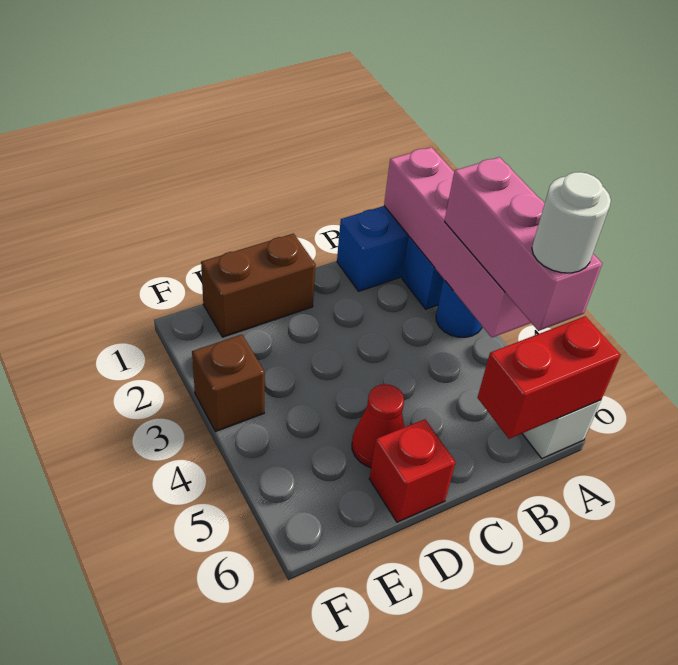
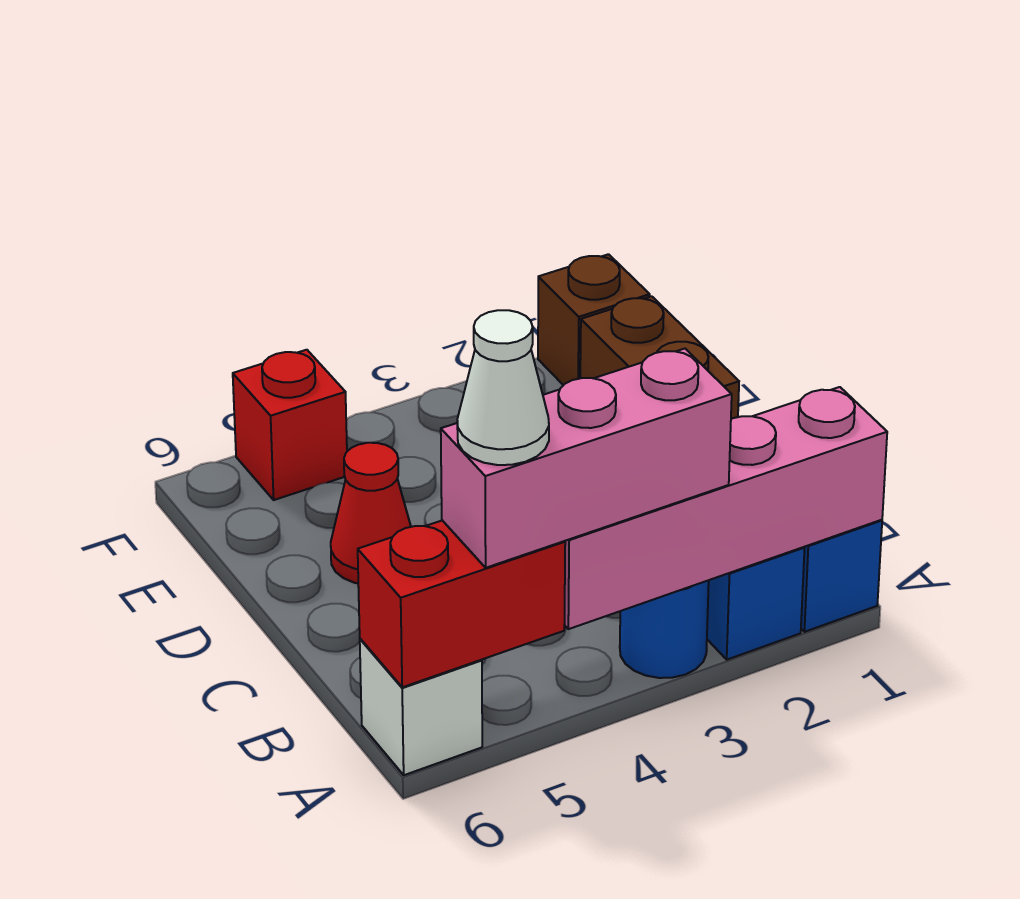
white 1x1 round brick [532,172,611,273] -> white 1x1 cone [457,310,549,465]
red 1x2 brick [477,316,620,439] -> red 1x2 brick turned to [358,520,565,687]
red 1x1 brick [369,419,455,522] -> red 1x1 brick moved to [233,350,347,500]
brown 1x1 brick [192,334,265,432] -> brown 1x1 brick moved to [538,254,650,385]

